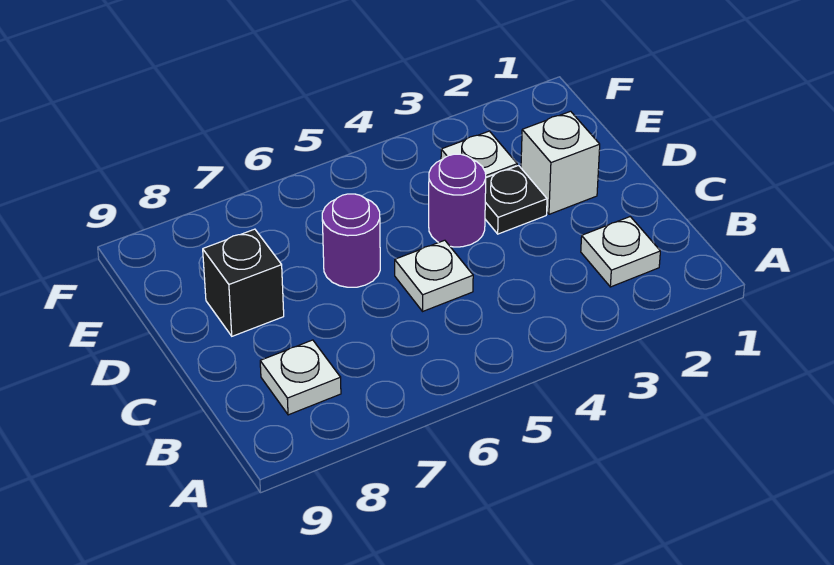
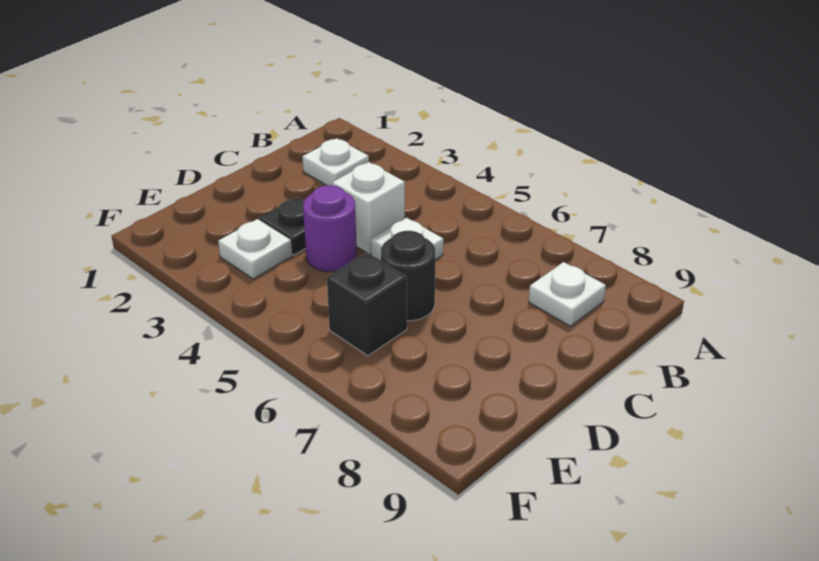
white 1x1 brick [521,111,600,214] -> white 1x1 brick moved to [332,162,405,254]
purple 1x1 round brick [322,194,380,287] -> black 1x1 round brick [381,231,435,321]
black 1x1 brick [203,229,284,336] -> black 1x1 brick moved to [327,253,407,356]

